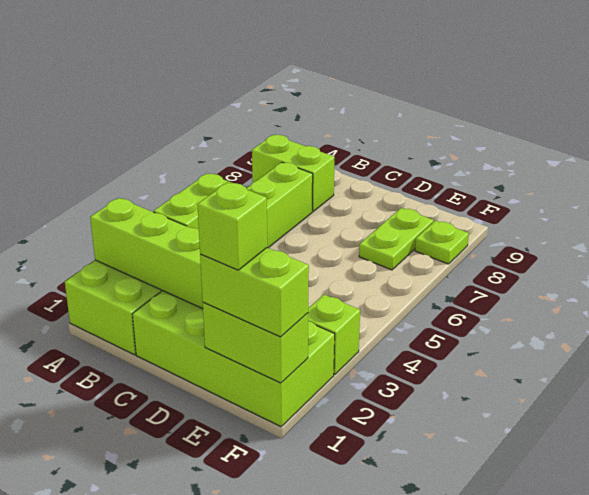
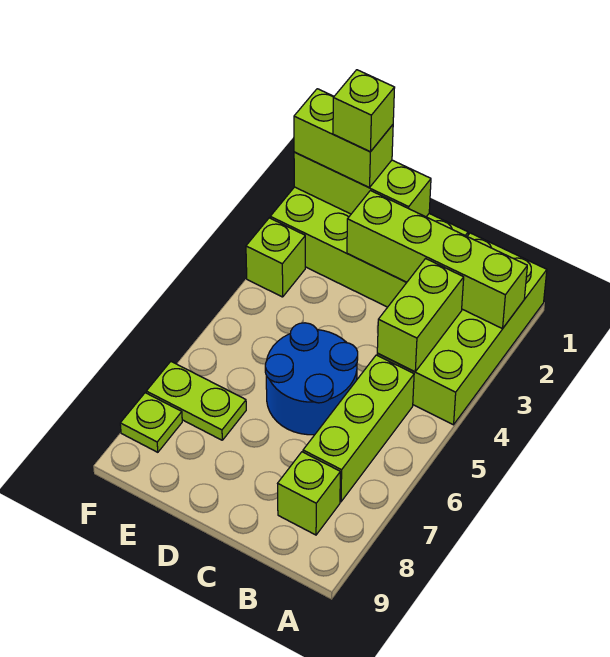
lime 1x2 brick [252,135,335,211] -> lime 1x1 brick [278,452,340,535]
none -> blue 2x2 round brick [265,323,358,435]
lime 1x2 brick [203,303,308,383] -> lime 1x3 brick [294,152,431,217]
lime 1x2 plate [359,208,434,270] -> lime 1x2 plate turned to [146,362,246,440]

